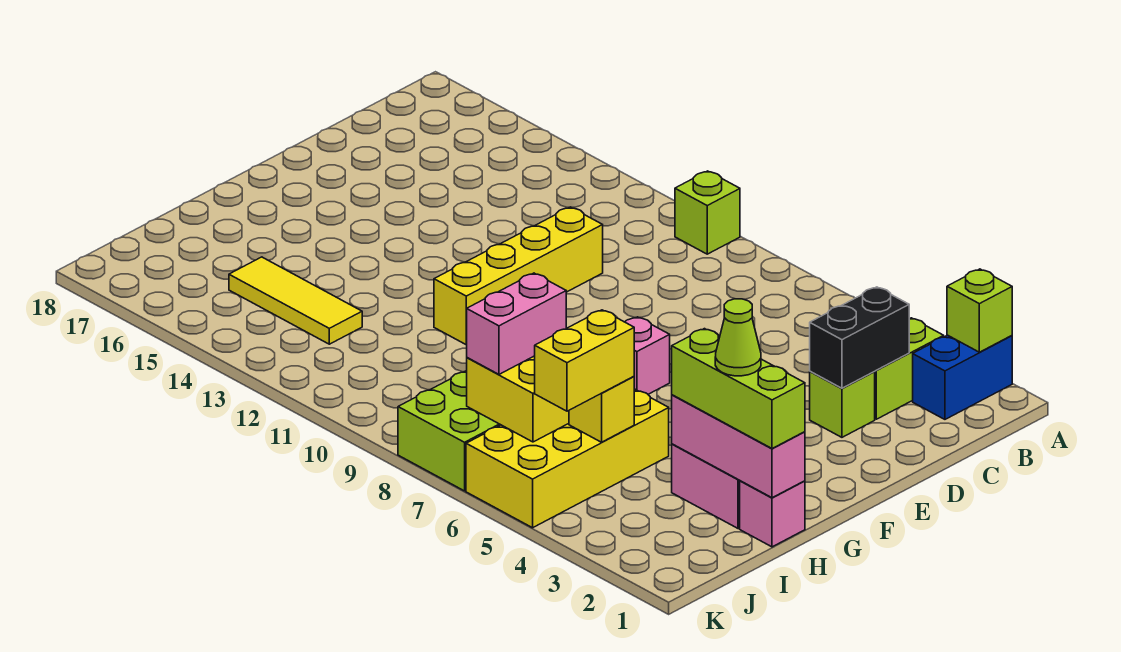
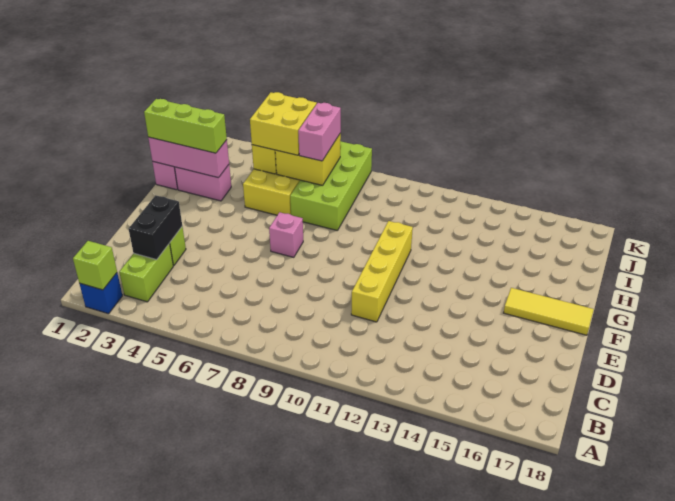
blue 1x2 brick [913,335,1012,419] -> blue 1x1 brick [79,273,122,314]
lime 1x1 brick [675,171,740,254] -> none
lime 1x1 cone [715,299,761,376] -> none
yellow 1x2 brick [535,310,634,411] -> yellow 2x2 brick [250,92,317,155]
yellow 1x3 tile [229,257,362,344] -> yellow 1x3 tile moved to [504,288,594,335]

